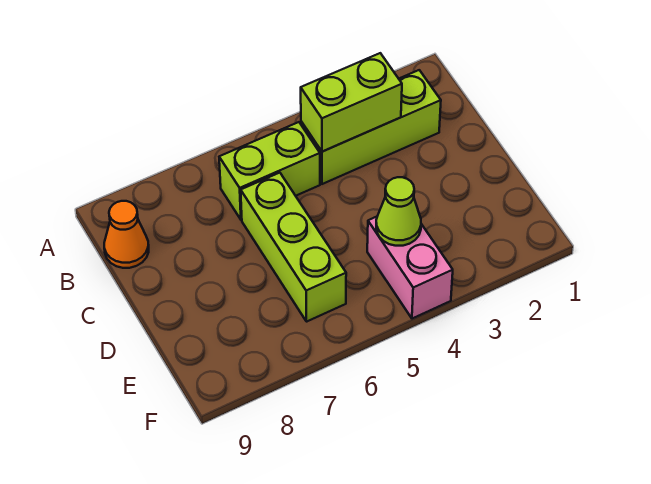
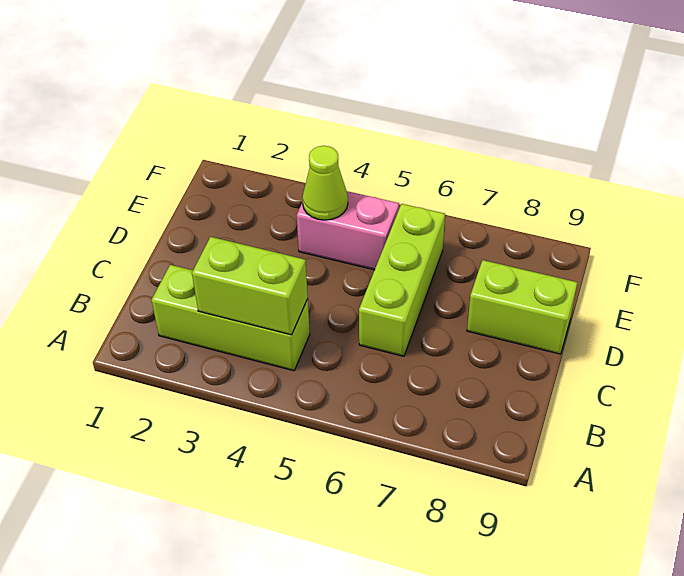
lime 1x2 brick [219,122,320,220] -> lime 1x2 brick moved to [467,260,577,354]
orange 1x1 cone [104,201,149,268] -> none
pink 1x2 brick [367,217,453,319] -> pink 1x2 brick turned to [297,191,399,270]

